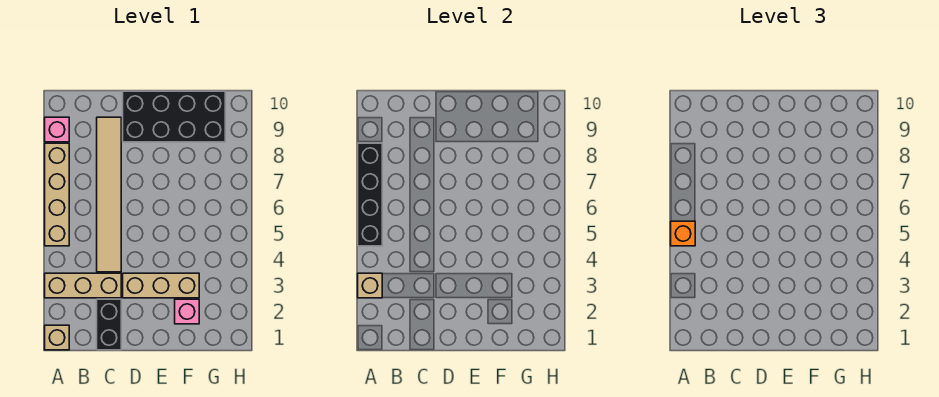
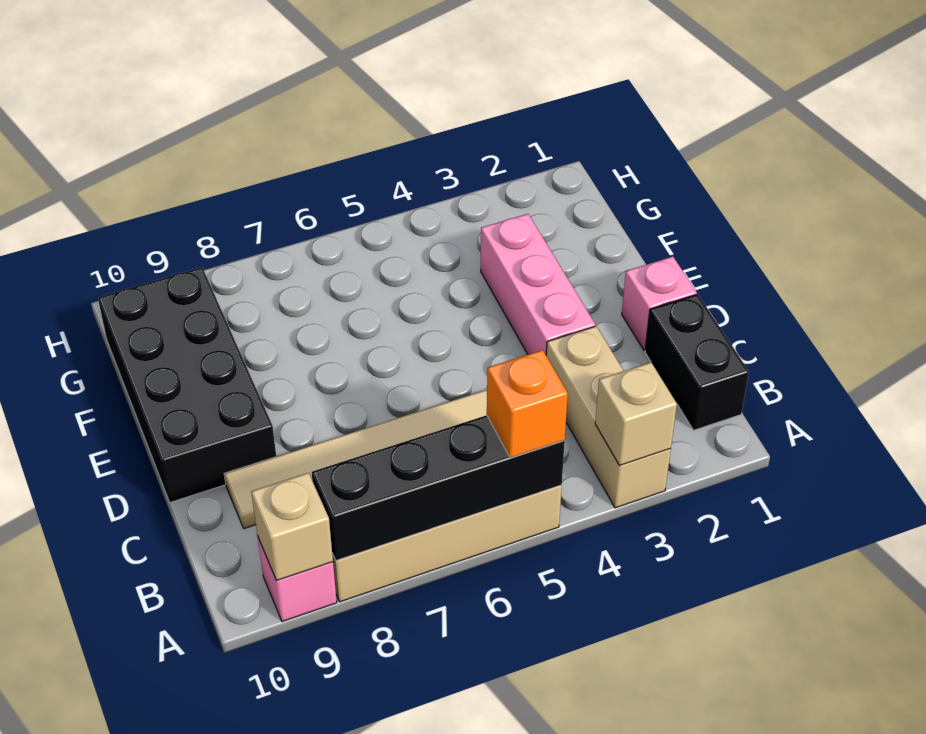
tan 1x1 brick [45,325,69,350] -> tan 1x1 brick moved to [251,473,333,580]
black 1x2 brick [97,299,121,350] -> black 1x2 brick turned to [645,294,749,430]
tan 1x3 brick [123,273,199,298] -> pink 1x3 brick [481,214,595,355]
pink 1x1 brick [175,299,199,324] -> pink 1x1 brick moved to [622,257,697,351]

